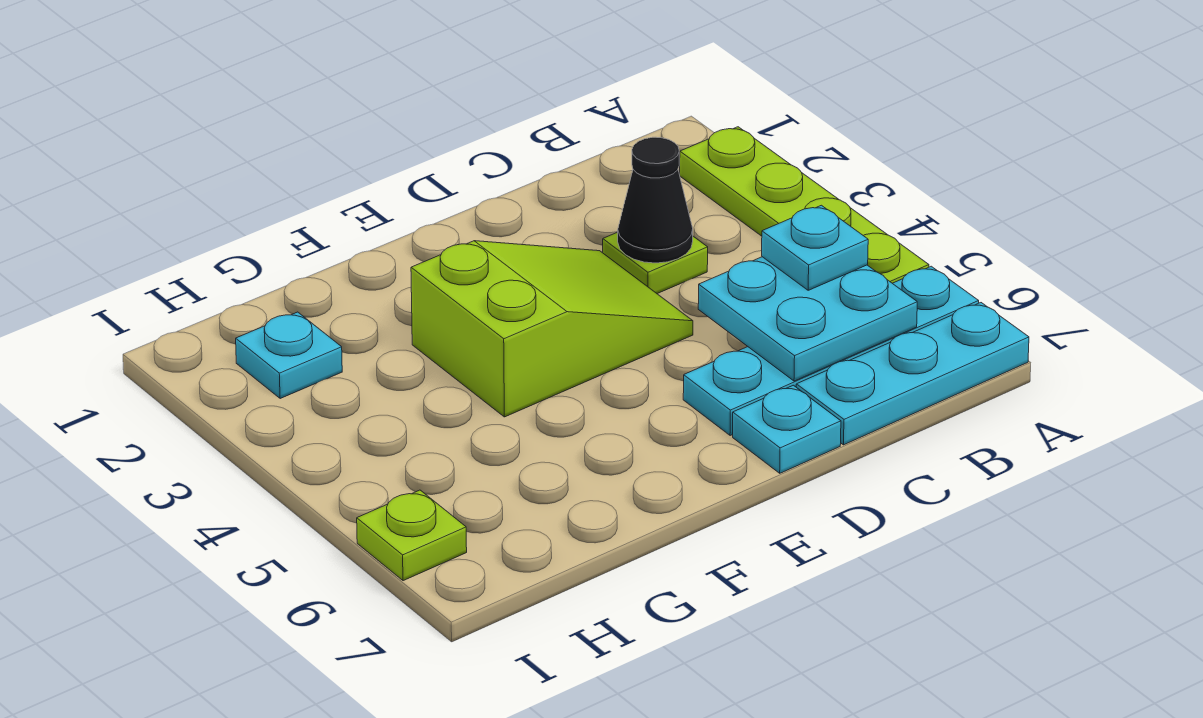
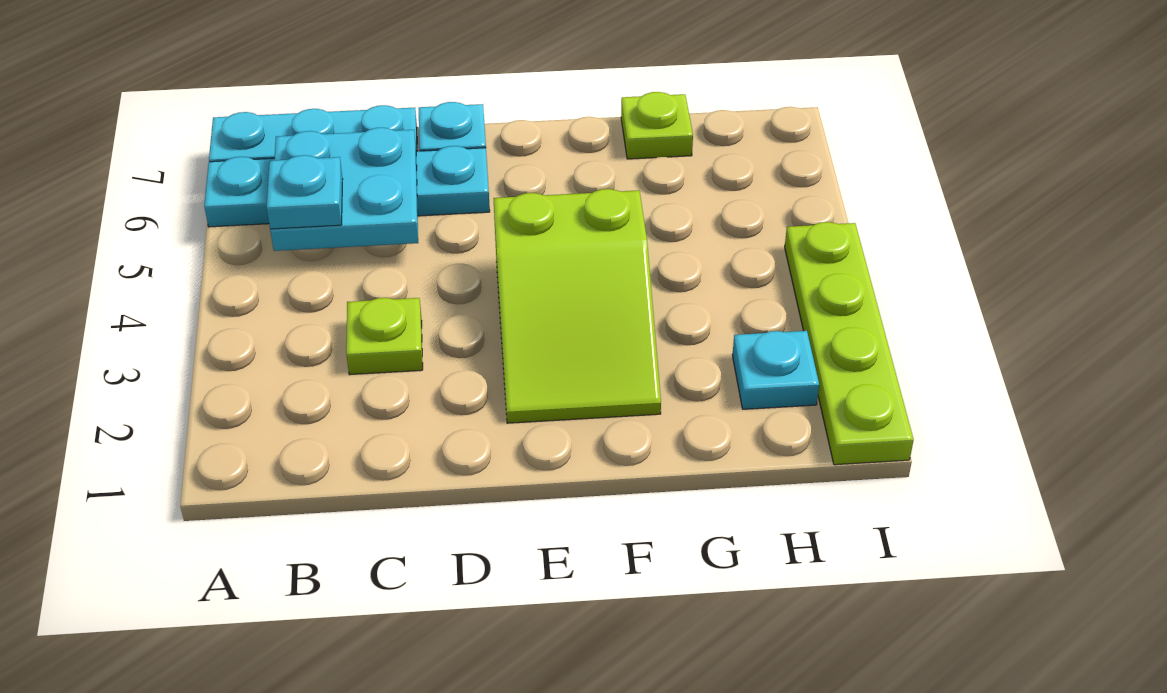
lime 1x4 plate [679,127,929,283] -> lime 1x4 plate moved to [785,222,914,465]
black 1x1 cone [618,137,693,263] -> none
lime 2x3 slope [411,241,693,417] -> lime 2x3 slope turned to [493,189,661,423]
lime 1x1 plate [357,490,467,581] -> lime 1x1 plate moved to [621,92,693,159]

